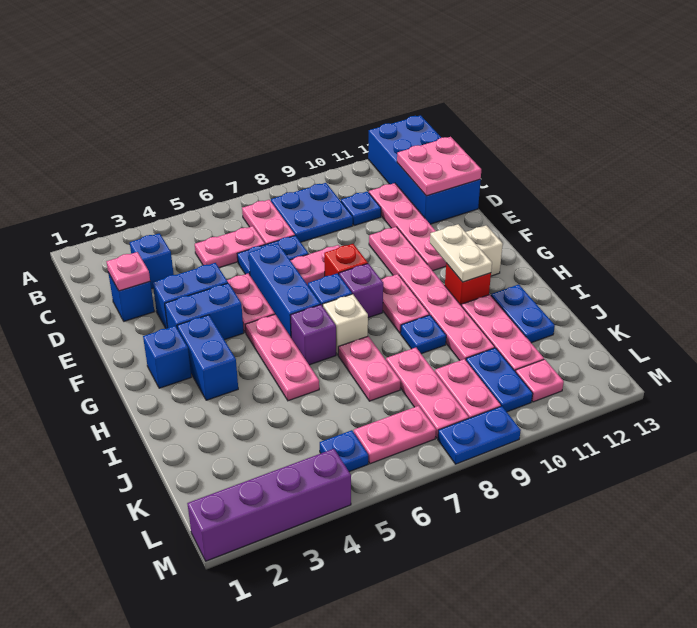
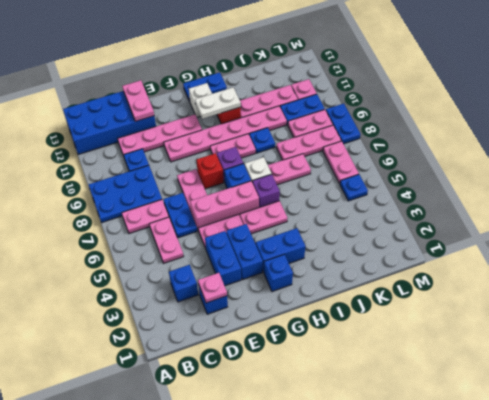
blue 2x2 plate [271,183,353,242] -> blue 2x3 plate [89,165,162,222]
pink 2x2 plate [397,137,481,196] -> pink 1x2 plate [122,80,154,121]
blue 1x3 brick [249,243,320,337] -> pink 1x3 brick [190,181,259,231]
pink 1x3 plate [245,314,319,401] -> pink 1x2 plate [240,201,287,234]
blue 1x2 plate [491,285,555,343] -> blue 1x2 plate moved to [183,72,227,101]
purple 1x4 brick [187,449,351,561] -> none

